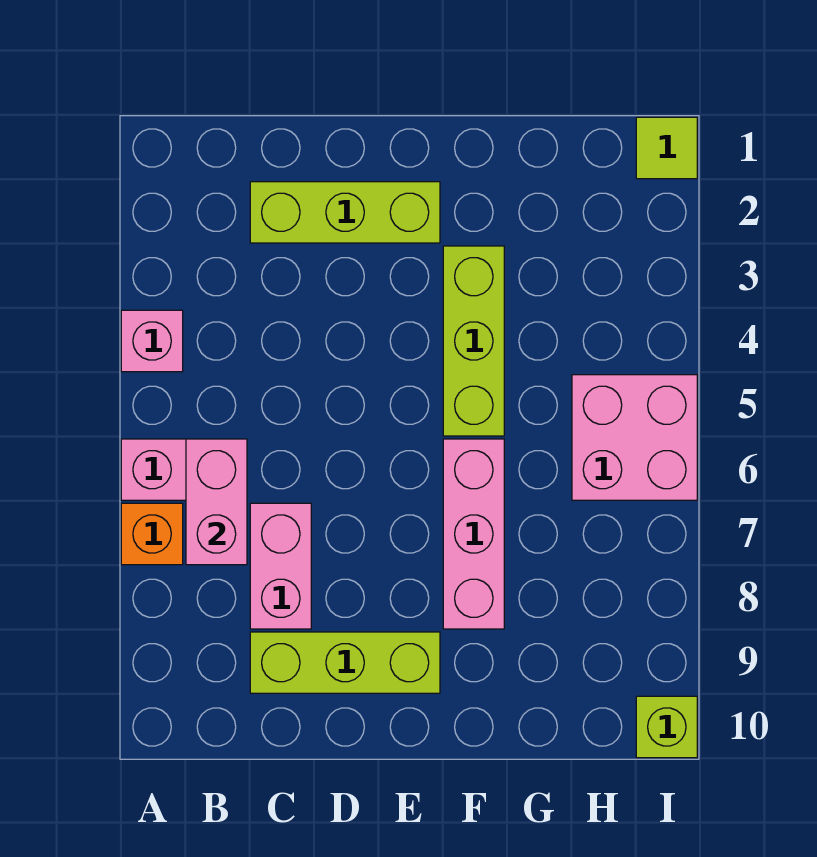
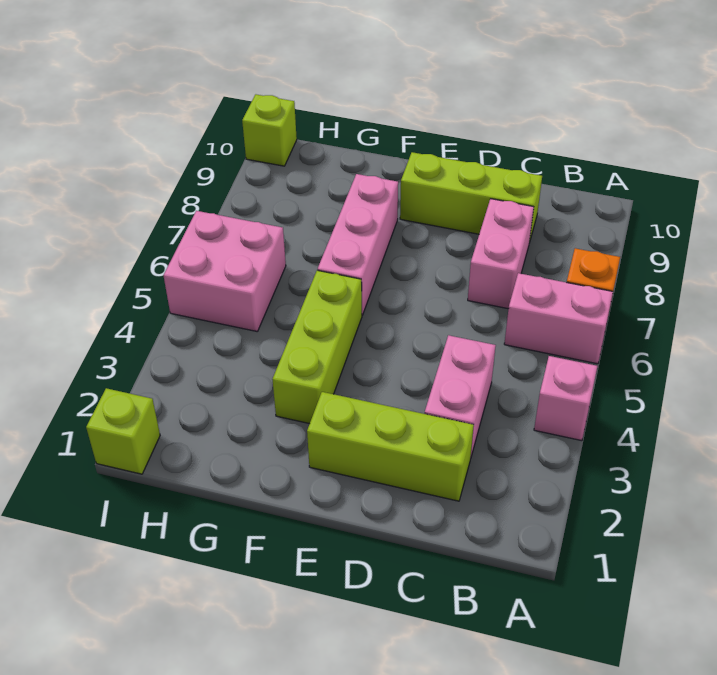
pink 1x2 brick [186,439,247,565] -> pink 1x2 brick moved to [425,335,496,459]
lime 1x1 tile [636,117,697,179] -> lime 1x1 brick [86,388,160,474]

